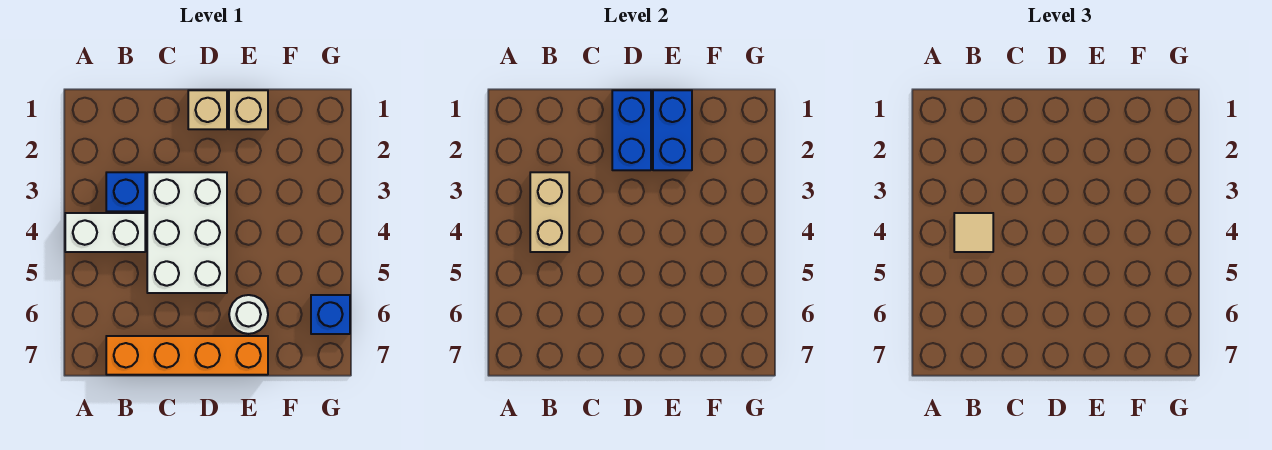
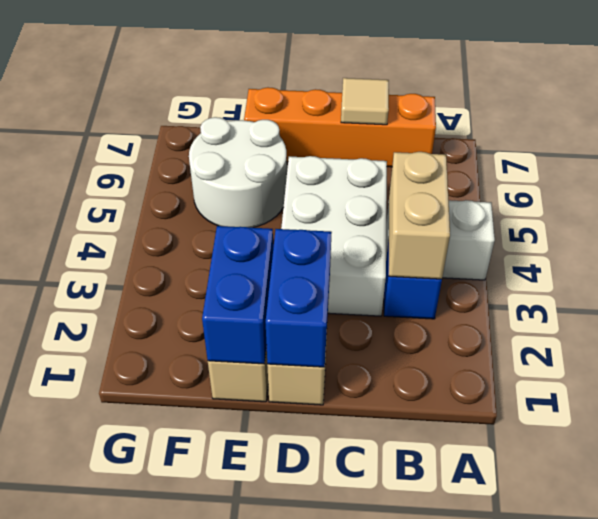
tan 1x1 tile [954,213,993,252] -> tan 1x1 tile moved to [341,78,389,125]
white 1x1 round brick [229,295,268,334] -> white 2x2 round brick [189,117,287,228]
blue 1x1 brick [311,295,350,334] -> none

